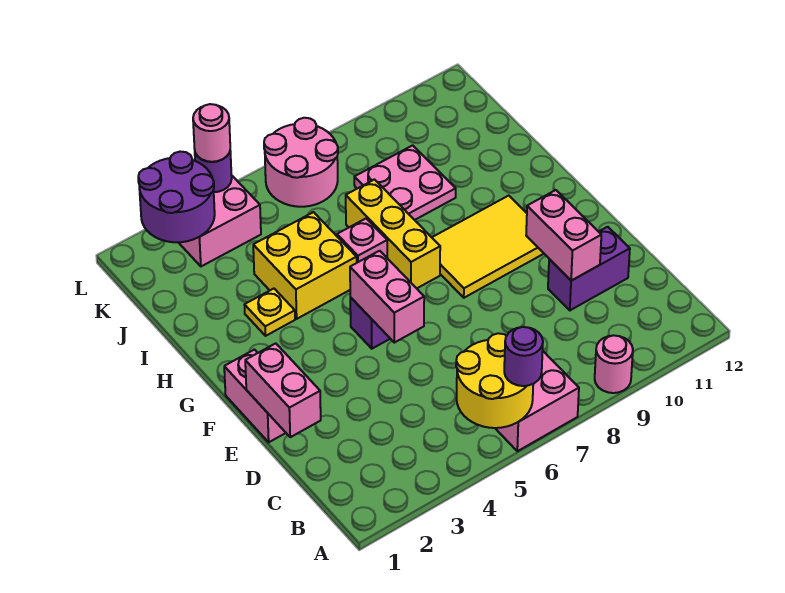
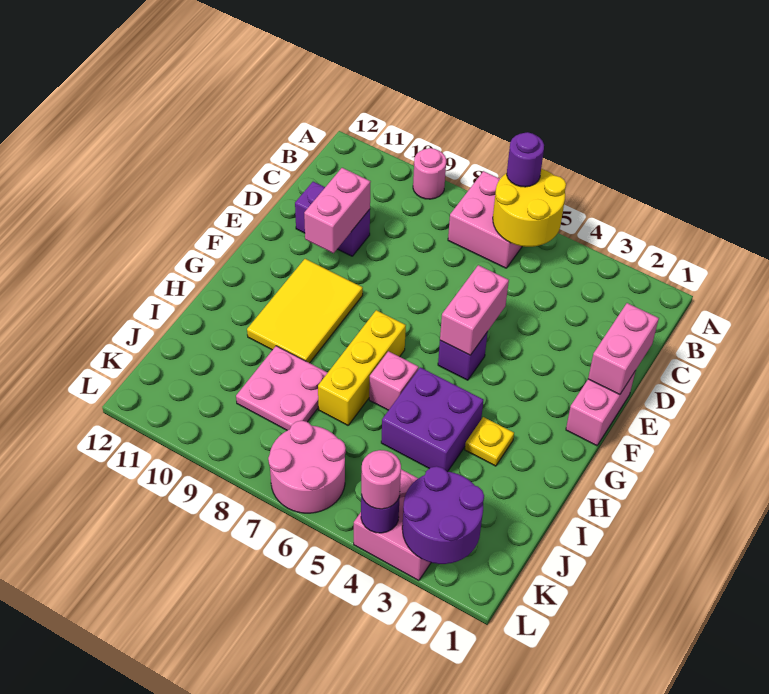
yellow 2x3 tile [432,196,544,298] -> yellow 2x3 tile turned to [247,259,363,363]
yellow 2x2 brick [253,212,357,319] -> purple 2x2 brick [381,367,483,472]

